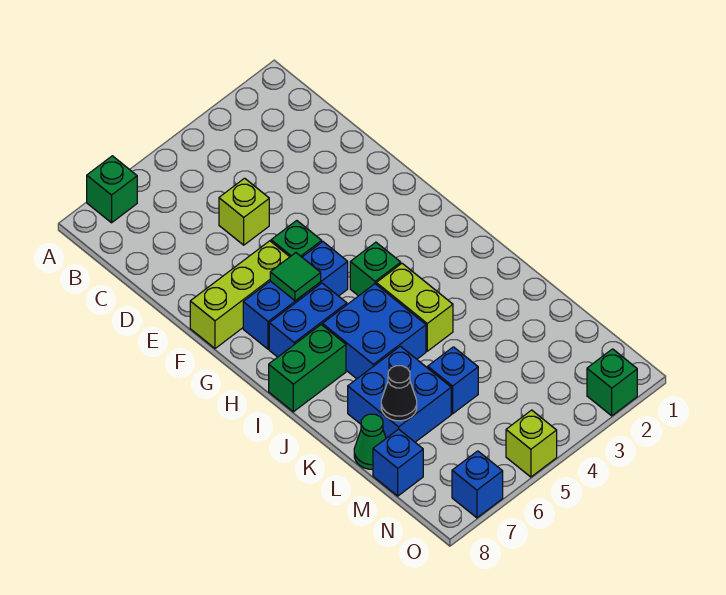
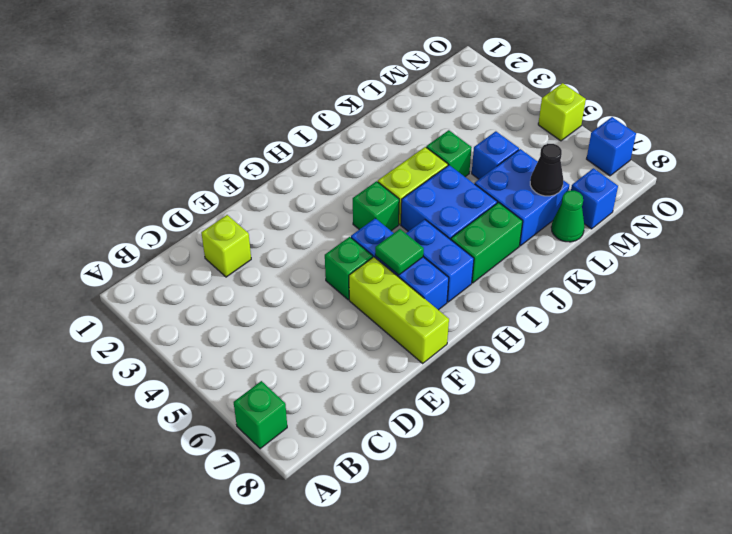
lime 1x1 brick [219,178,269,245] -> lime 1x1 brick moved to [201,215,251,277]
green 1x2 brick [269,325,346,412] -> green 1x2 brick turned to [451,203,523,283]
green 1x1 brick [587,349,637,416] -> green 1x1 brick moved to [426,130,472,177]

